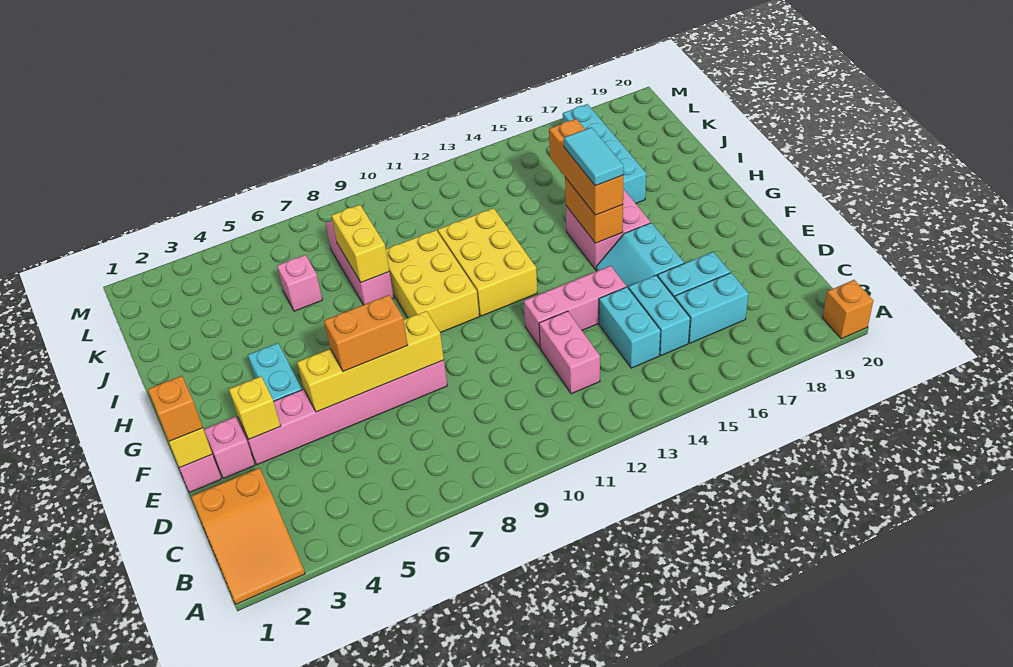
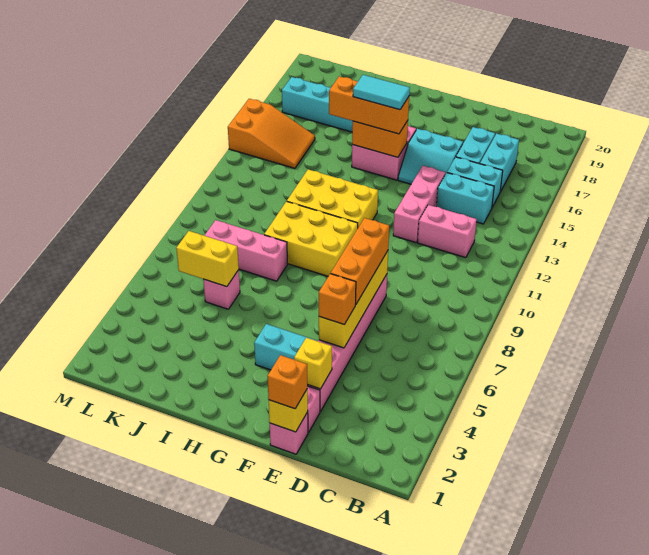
orange 2x3 slope [191,468,305,604] -> orange 2x3 slope moved to [228,99,315,168]
orange 1x1 brick [823,280,873,339] -> orange 1x1 brick moved to [319,274,356,324]
orange 1x2 brick [324,295,408,372] -> orange 1x3 brick [331,218,389,305]
yellow 1x2 brick [331,205,389,282] -> yellow 1x2 brick moved to [176,231,239,287]

